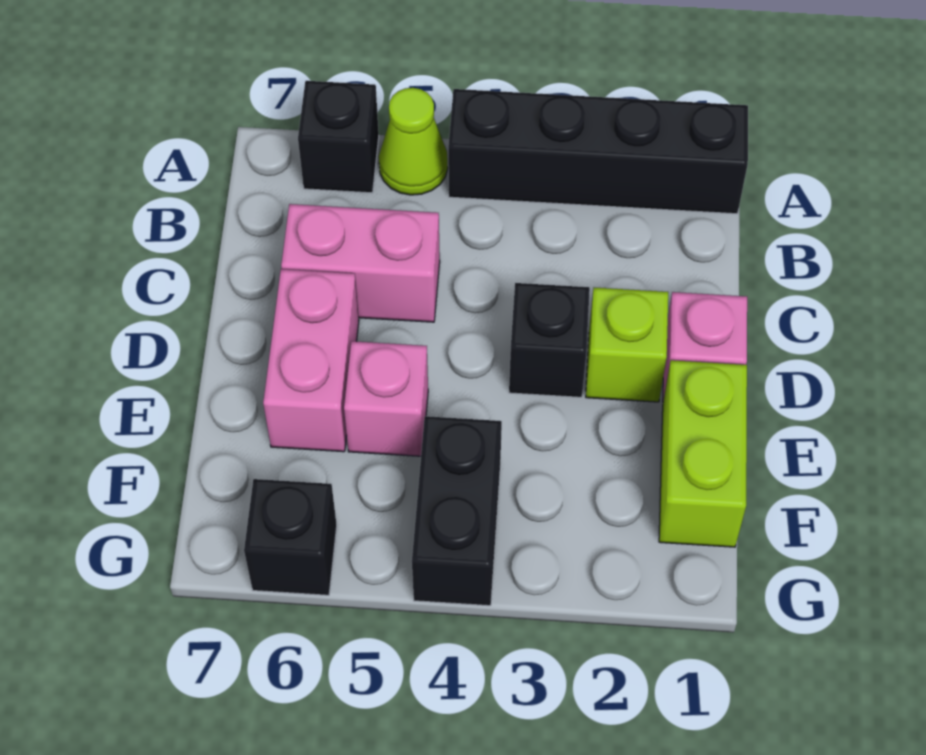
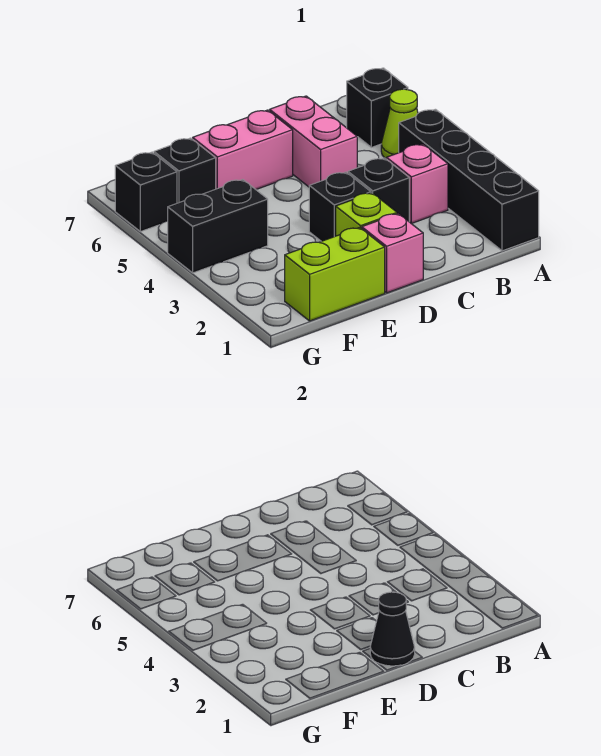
none -> black 1x1 brick [348,158,409,221]
none -> black 1x1 cone [370,592,415,666]
pink 1x1 brick [344,341,428,456] -> pink 1x1 brick moved to [386,144,448,224]
none -> black 1x1 brick [154,138,216,203]

